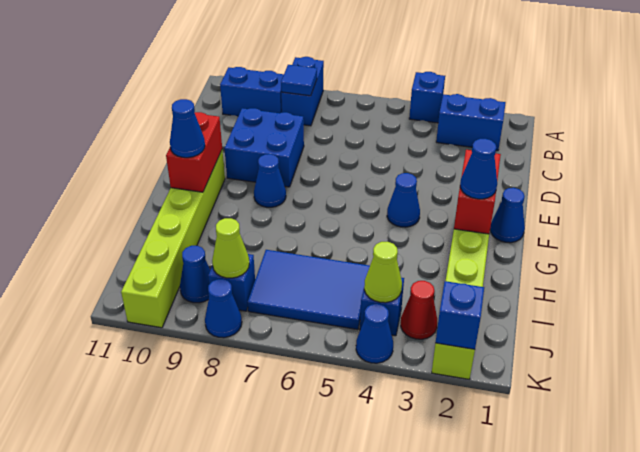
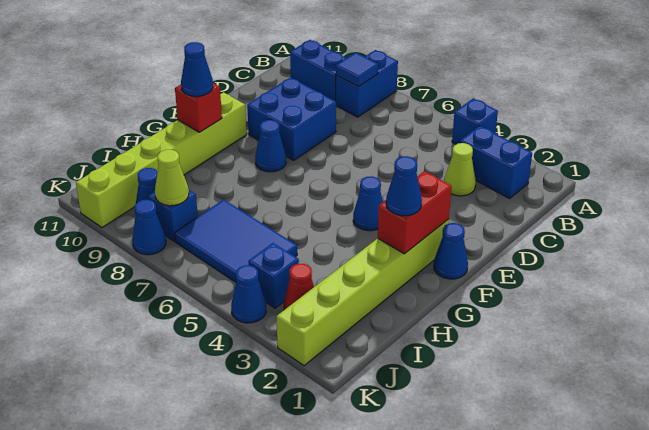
red 1x2 brick [166,112,222,192] -> red 1x1 brick [175,83,222,132]
lime 1x1 cone [364,242,402,303] -> lime 1x1 cone moved to [444,143,476,196]
blue 1x1 brick [436,281,484,349] -> none

